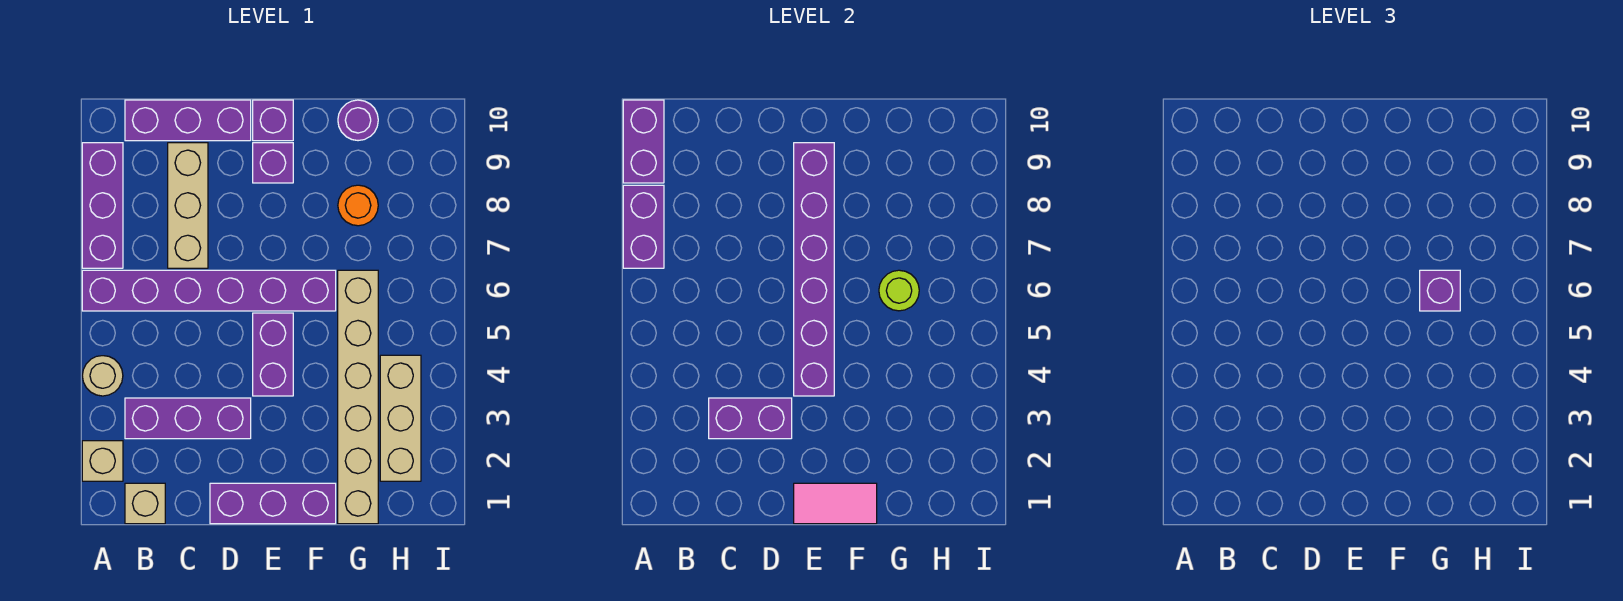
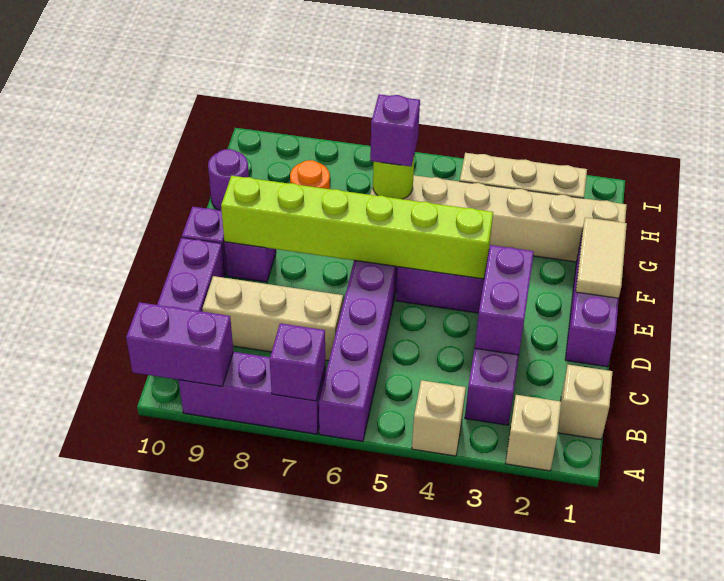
tan 1x1 round brick [82,356,123,396] -> tan 1x1 brick [412,380,466,456]
purple 1x2 brick [623,185,664,268] -> purple 1x1 brick [270,323,325,401]
pink 1x2 tile [794,483,877,524] -> tan 1x2 tile [576,217,627,298]
purple 1x6 brick [794,143,834,396] -> lime 1x6 brick [221,176,493,279]

